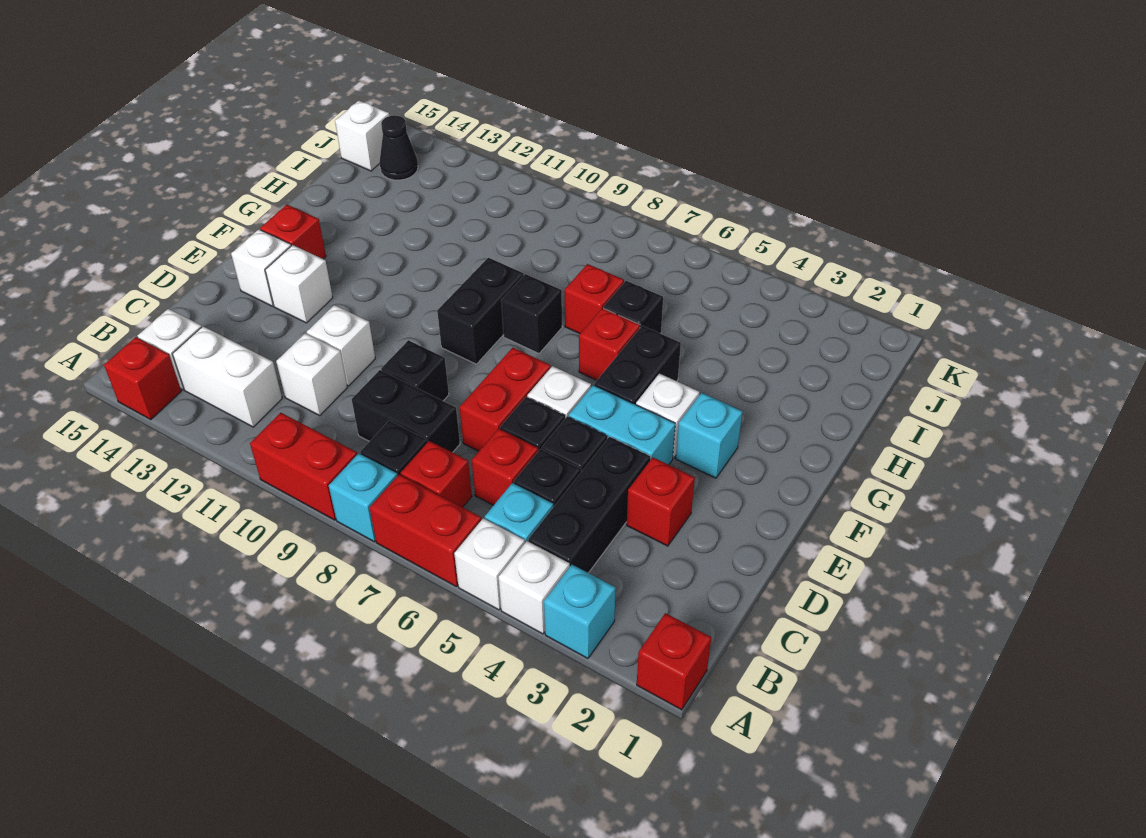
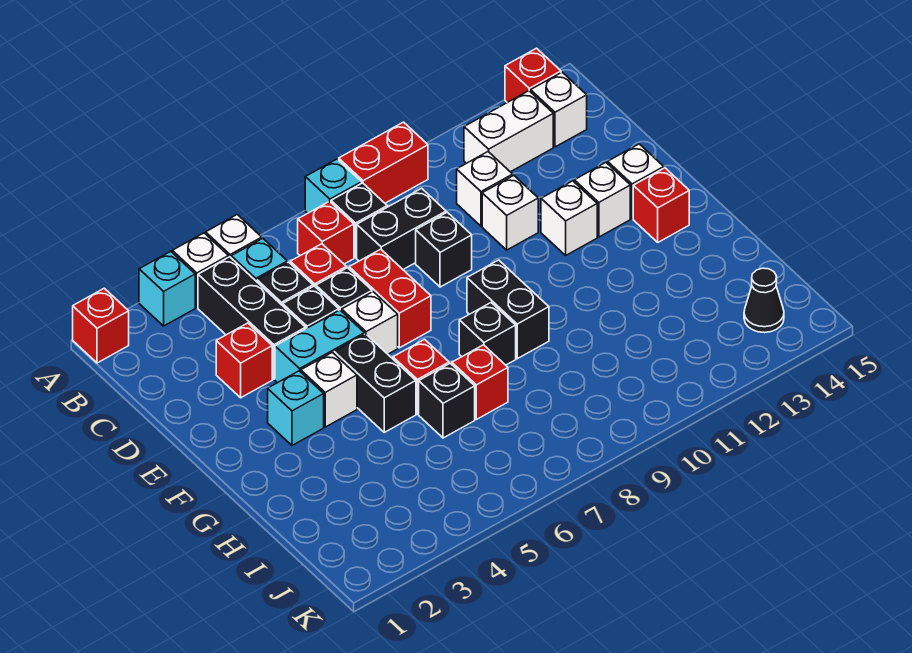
red 1x2 brick [370,474,481,587] -> none
white 1x1 brick [335,100,389,171] -> white 1x1 brick moved to [541,181,597,255]

